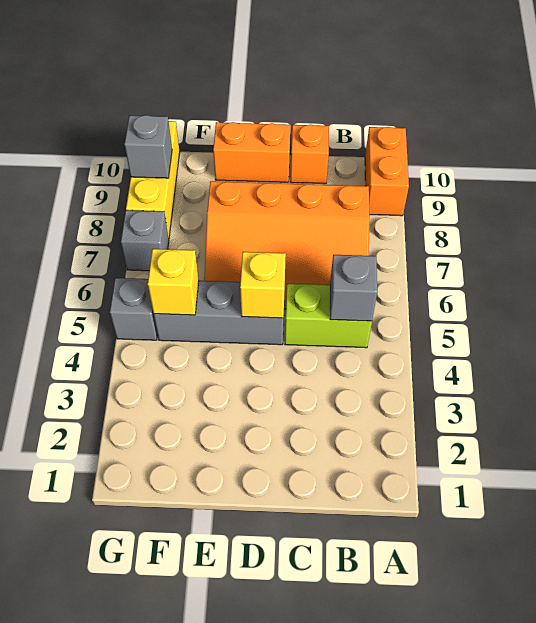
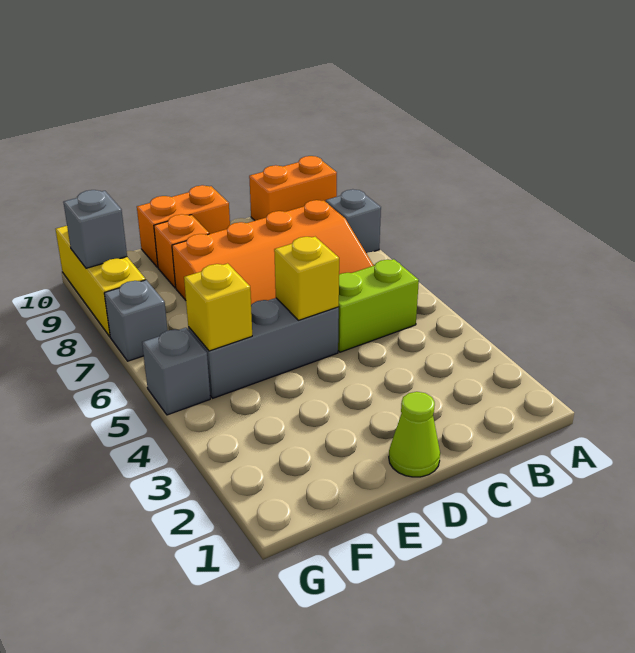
orange 1x2 brick [365,127,409,216] -> orange 1x2 brick turned to [249,156,337,221]
grey 1x1 brick [330,255,377,321] -> grey 1x1 brick moved to [326,189,381,253]
orange 1x1 brick [290,125,329,184] -> orange 1x1 brick moved to [154,214,209,288]
none -> lime 1x1 cone [389,392,440,477]

